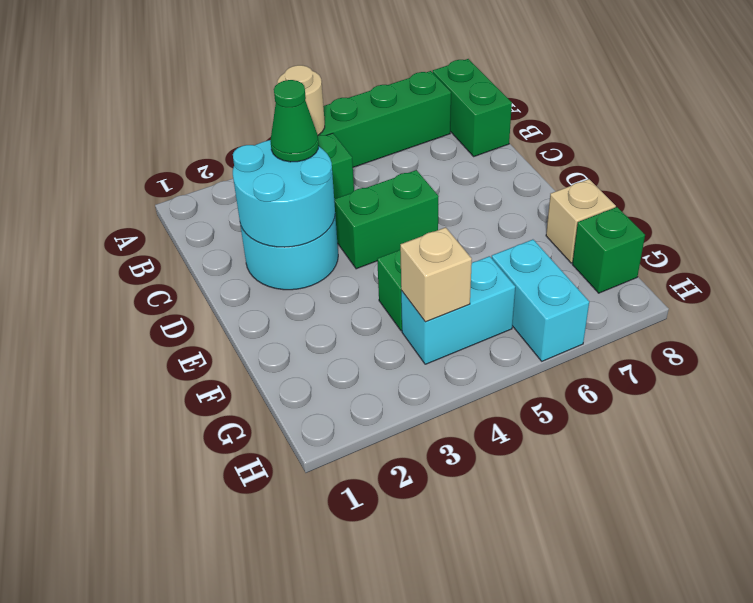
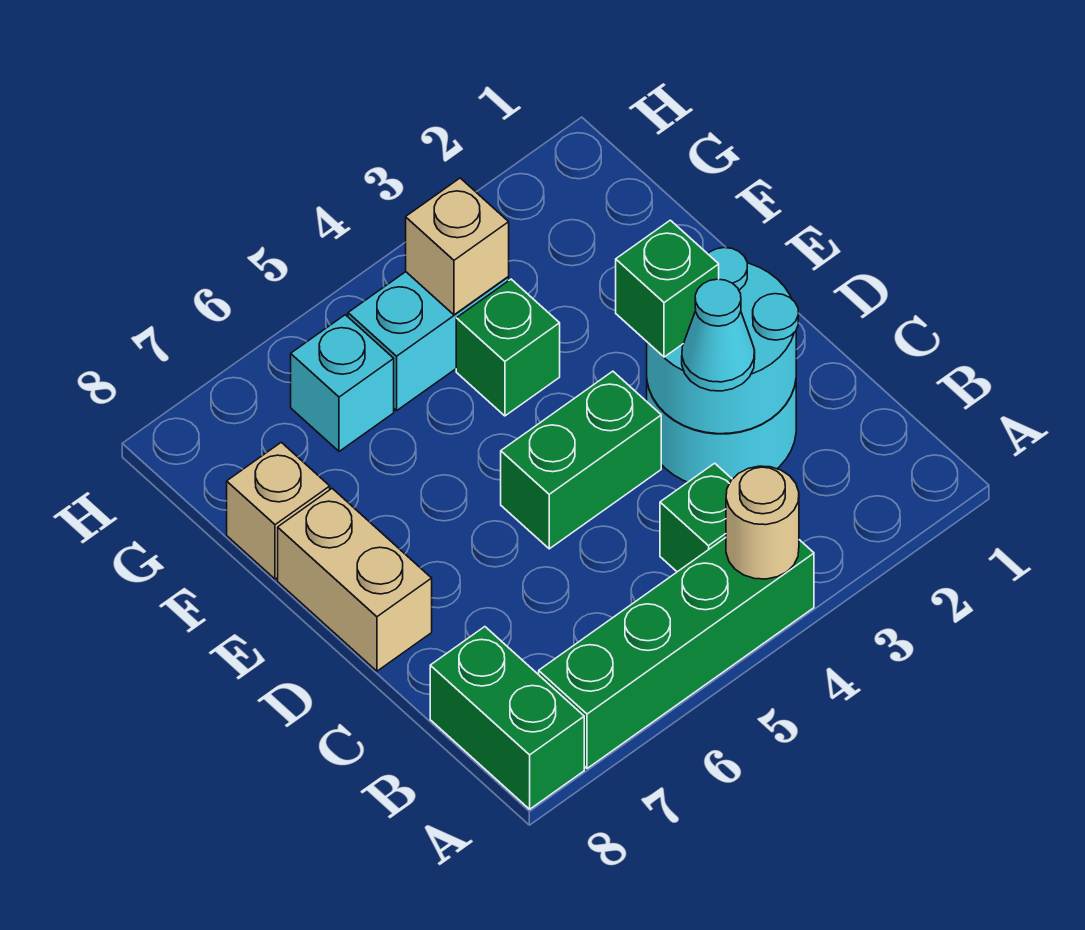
green 1x1 cone [270,80,319,162] -> cyan 1x1 cone [682,279,755,391]
none -> tan 1x2 brick [278,488,432,671]
cyan 1x2 brick [492,240,589,361] -> cyan 1x1 brick [291,315,394,451]
green 1x1 brick [572,207,645,293] -> green 1x1 brick moved to [616,220,719,357]

